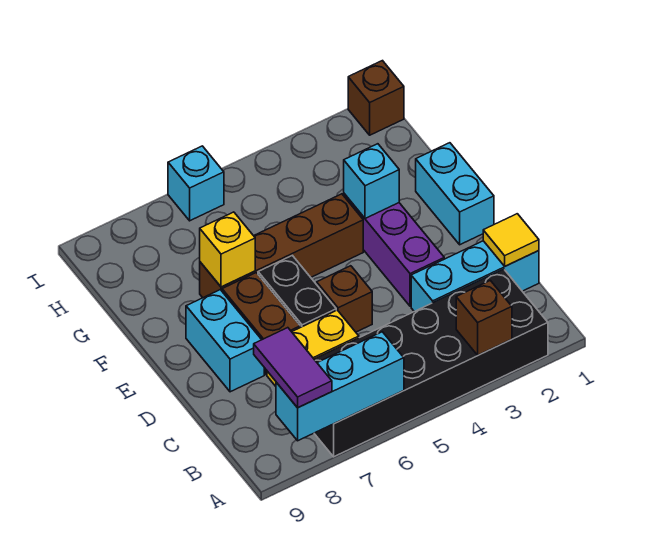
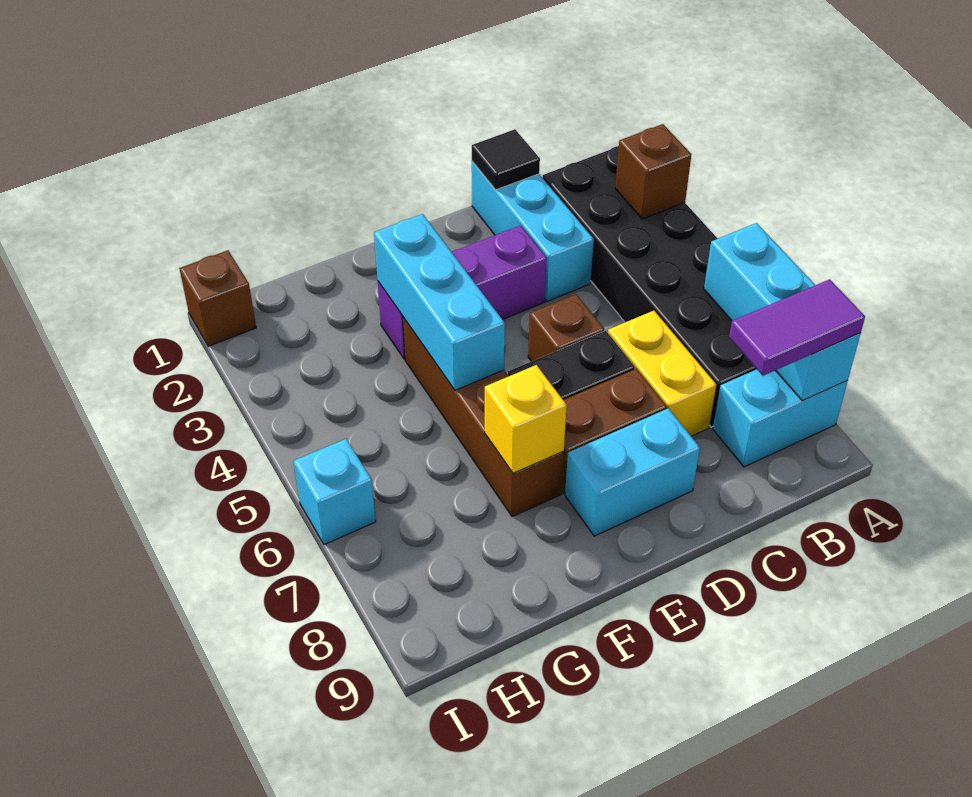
yellow 1x1 tile [483,214,539,266] -> black 1x1 tile [472,129,540,190]
cyan 1x2 brick [416,143,494,245] -> cyan 1x2 brick moved to [713,369,848,467]
cyan 1x1 brick [344,144,399,218] -> cyan 1x3 brick [374,214,505,390]

